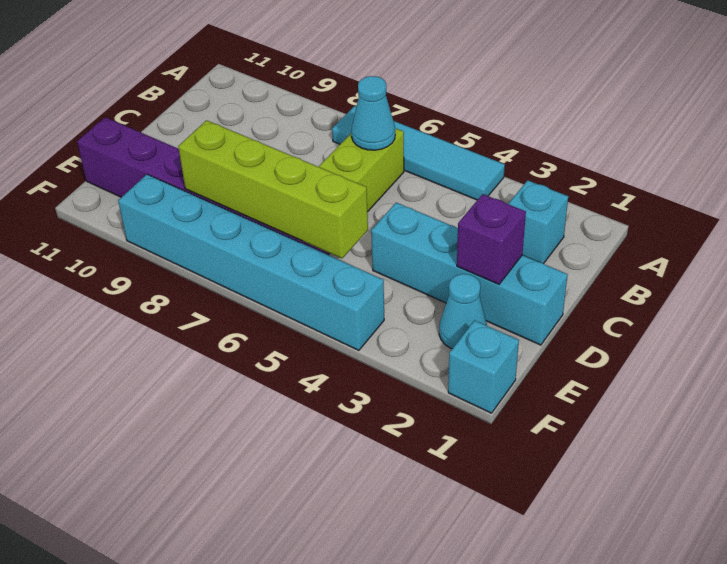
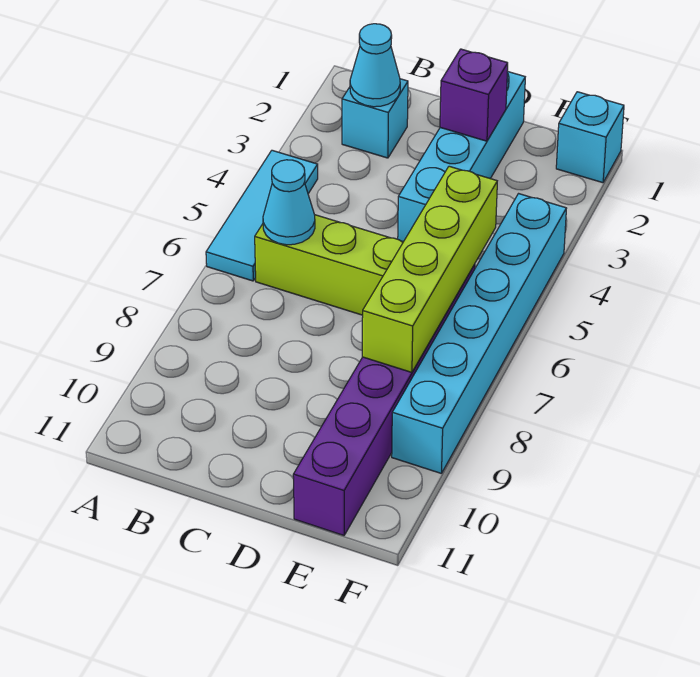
cyan 1x4 tile [332,106,505,200] -> cyan 1x3 tile [206,150,318,281]
cyan 1x1 cone [439,274,487,349] -> cyan 1x1 cone moved to [350,24,400,107]

